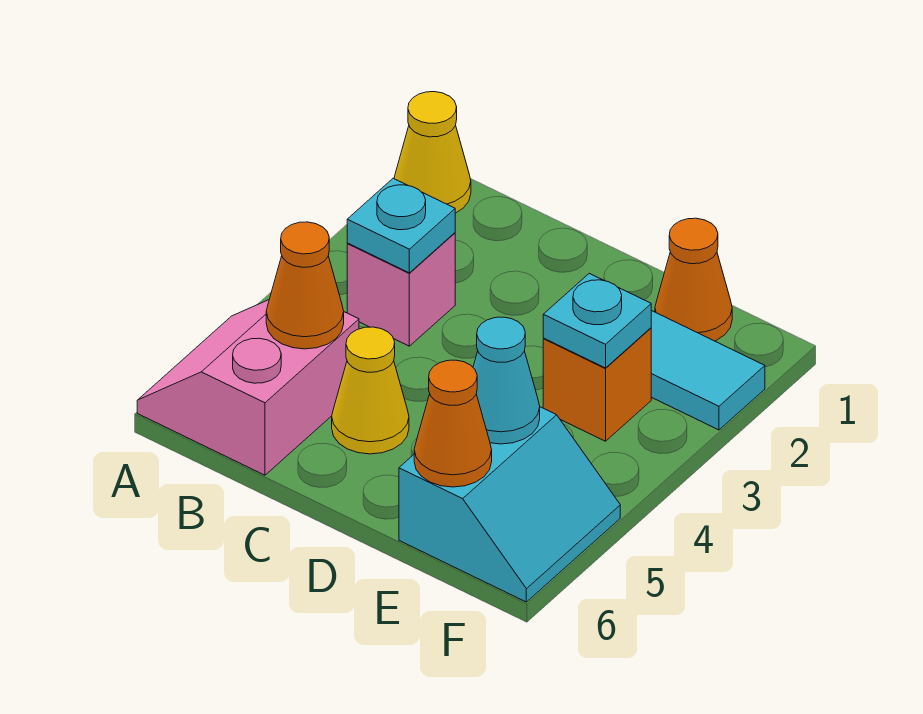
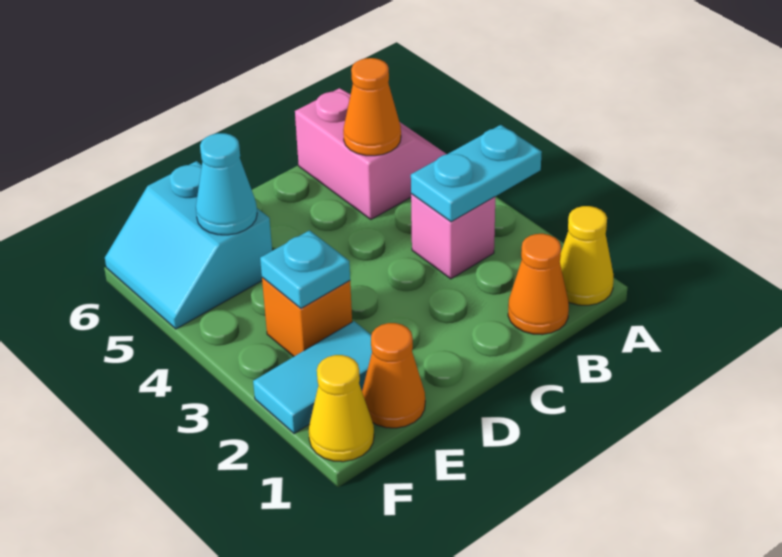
cyan 1x1 plate [347,178,455,273] -> cyan 1x2 plate [411,125,542,222]
yellow 1x1 cone [332,327,409,454] -> yellow 1x1 cone moved to [309,355,374,462]
orange 1x1 cone [414,360,492,487] -> orange 1x1 cone moved to [508,234,569,335]

